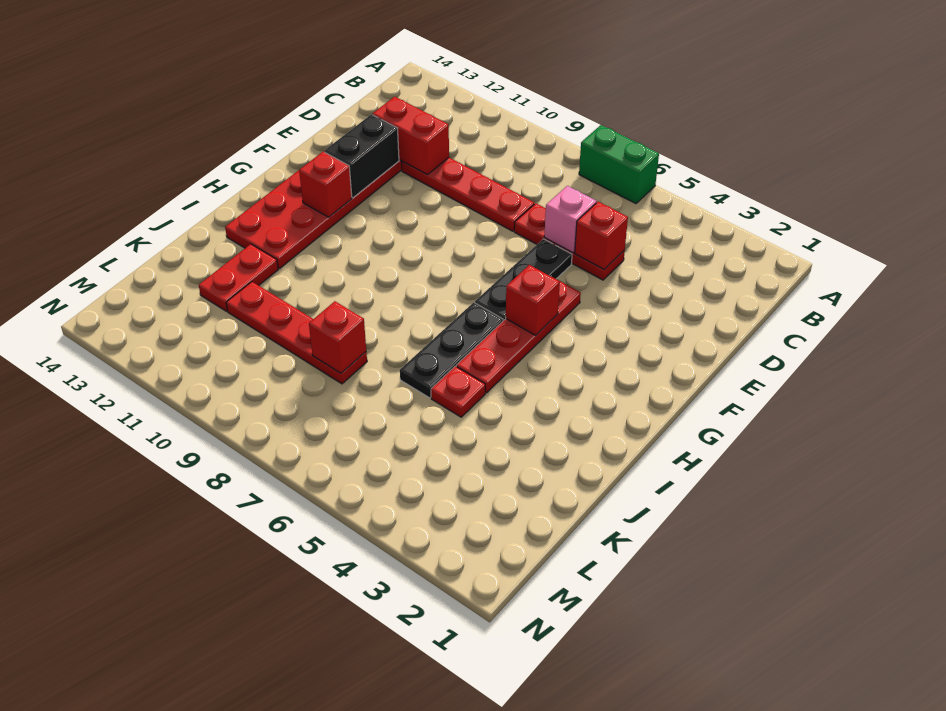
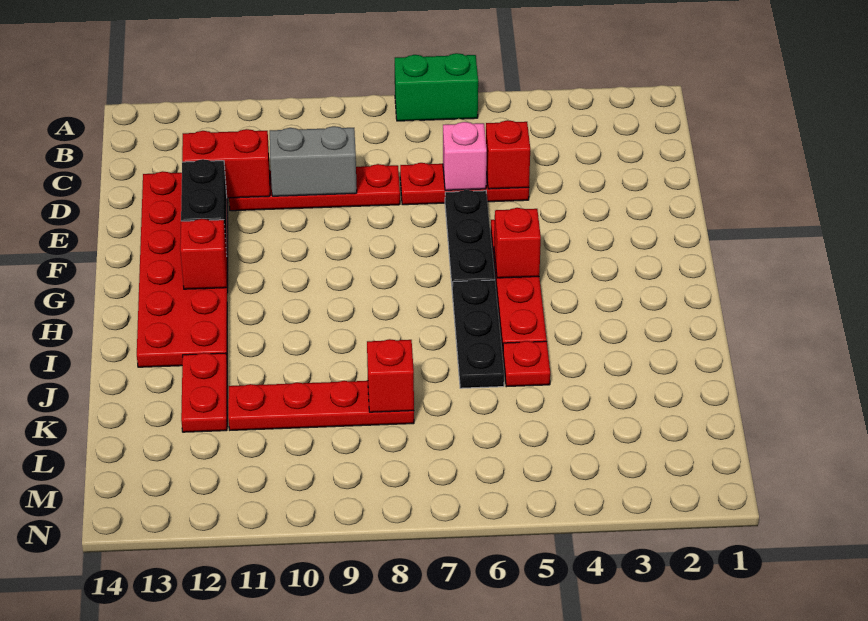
none -> grey 1x2 brick [270,126,357,196]

